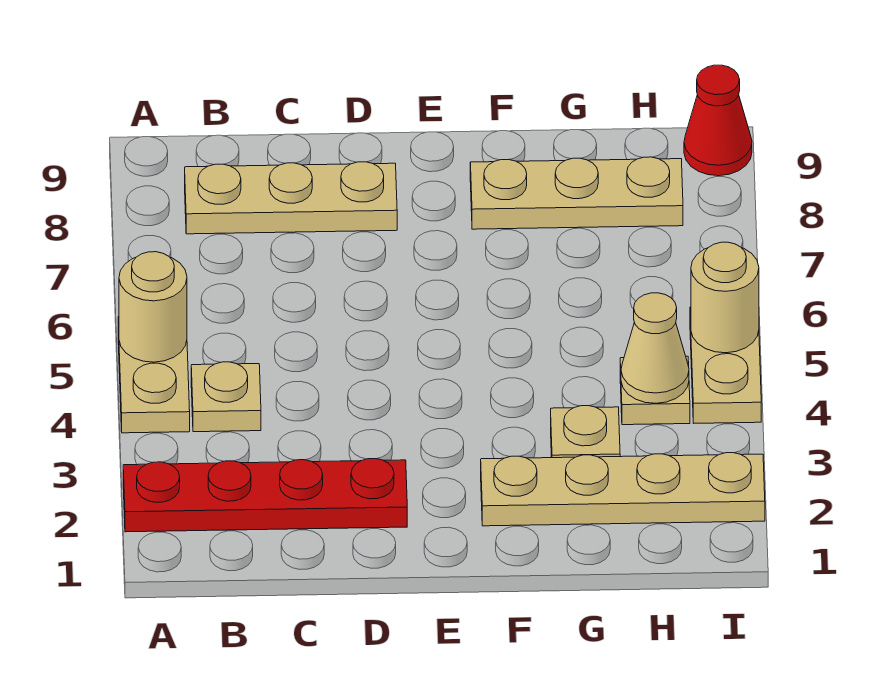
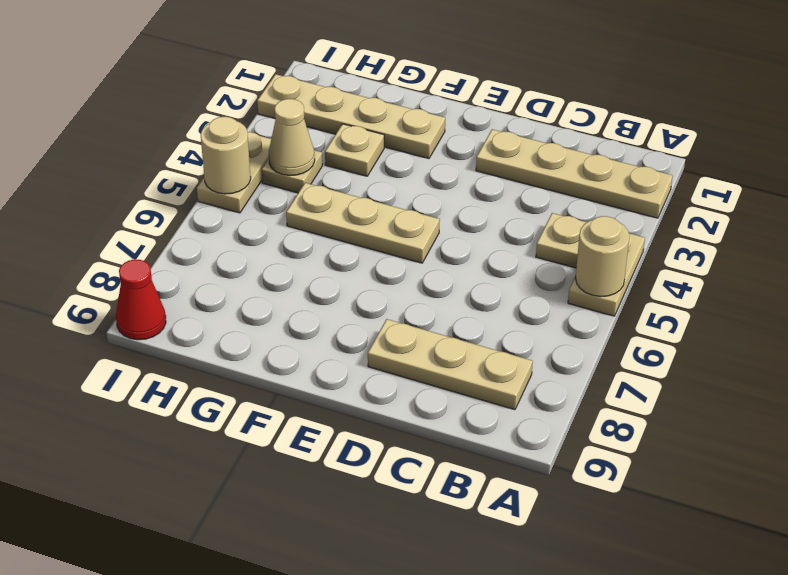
red 1x4 plate [123,459,407,532] -> tan 1x4 plate [476,129,673,218]
tan 1x3 plate [470,157,683,229] -> tan 1x3 plate moved to [286,183,440,263]

